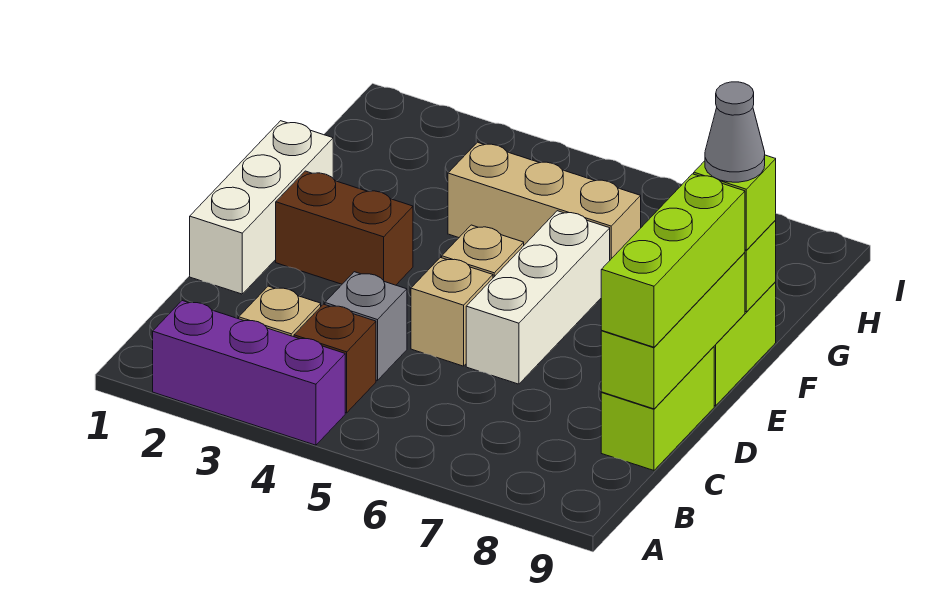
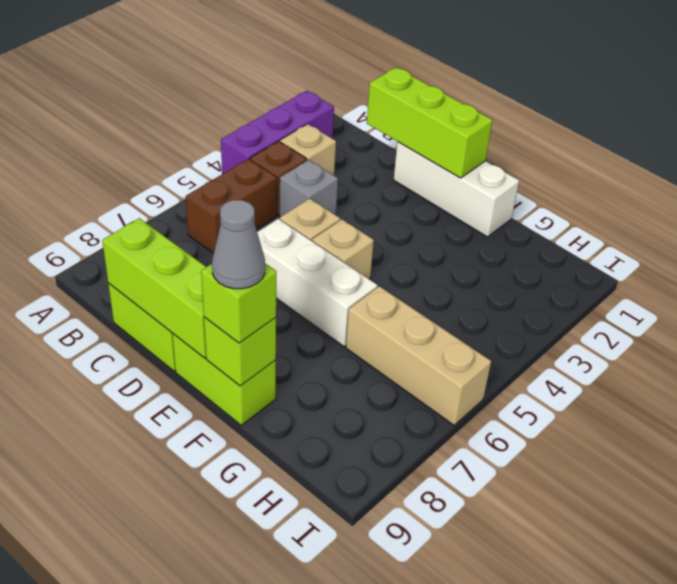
lime 1x3 brick [601,174,745,347] -> lime 1x3 brick moved to [367,68,492,178]
brown 1x2 brick [276,171,413,285] -> brown 1x2 brick moved to [186,159,277,253]
tan 1x3 brick [448,142,641,260] -> tan 1x3 brick turned to [346,286,491,425]

